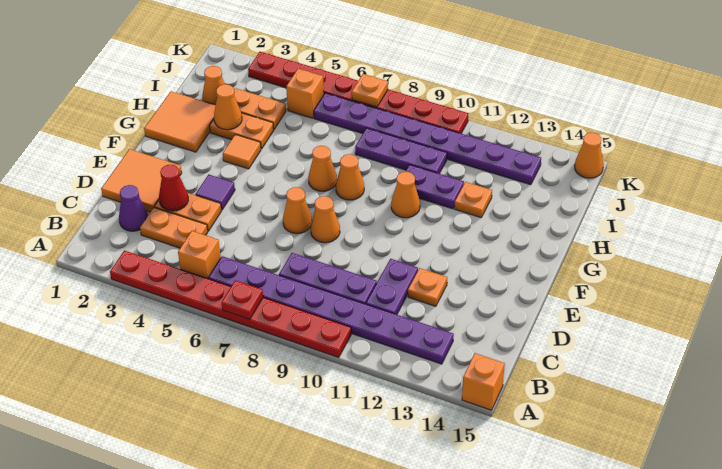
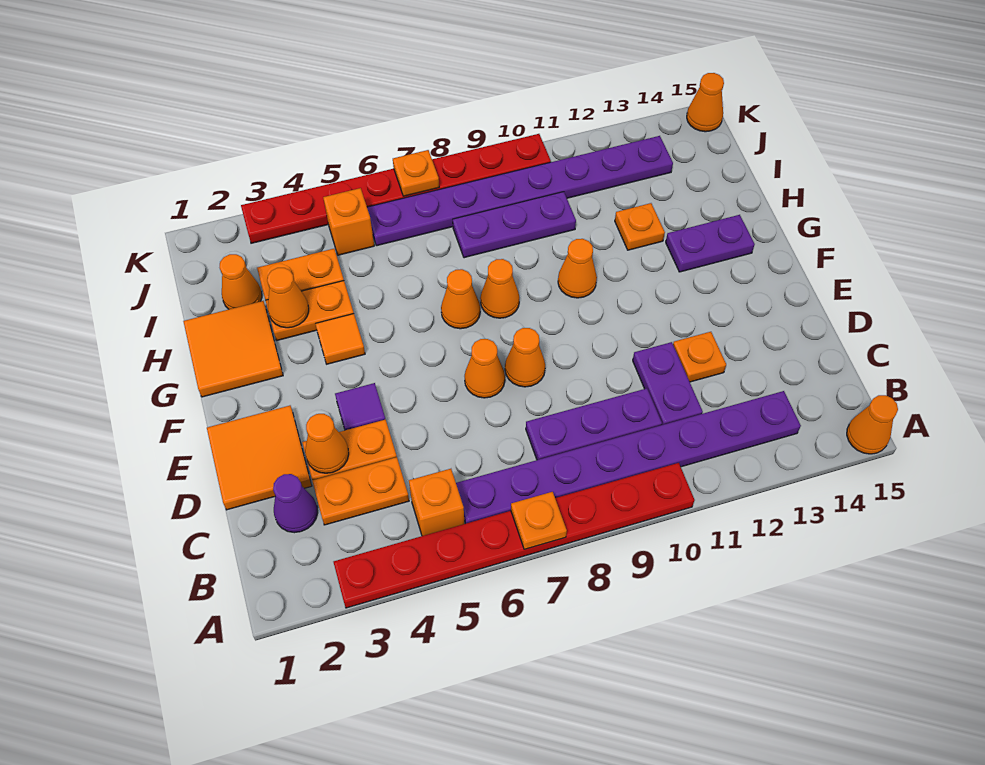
red 1x1 plate [222,280,263,319] -> orange 1x1 plate [511,492,567,549]
orange 1x1 brick [462,353,505,410] -> orange 1x1 cone [847,395,898,454]
red 1x1 cone [159,165,188,211] -> orange 1x1 cone [305,414,349,473]
purple 1x2 plate [405,165,464,209] -> purple 1x2 plate moved to [666,215,755,272]

